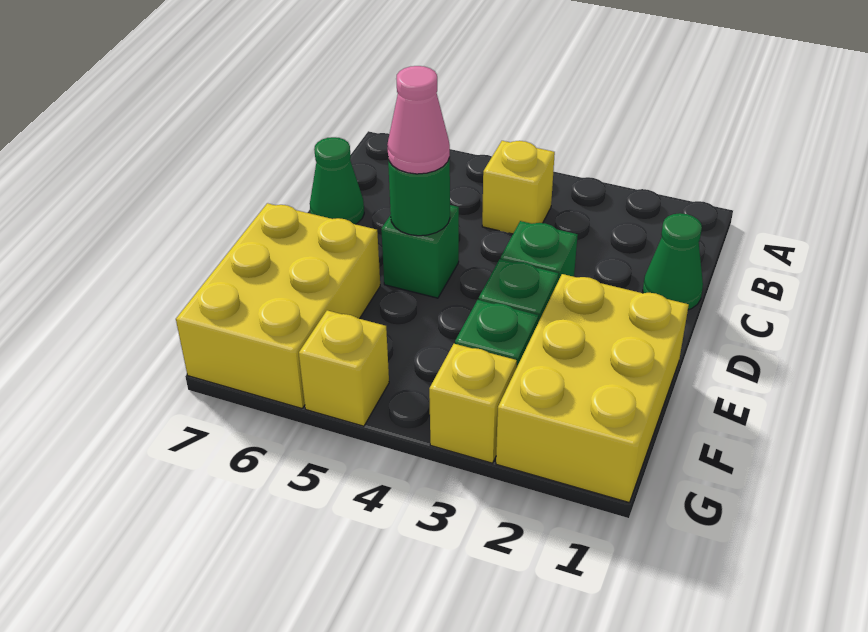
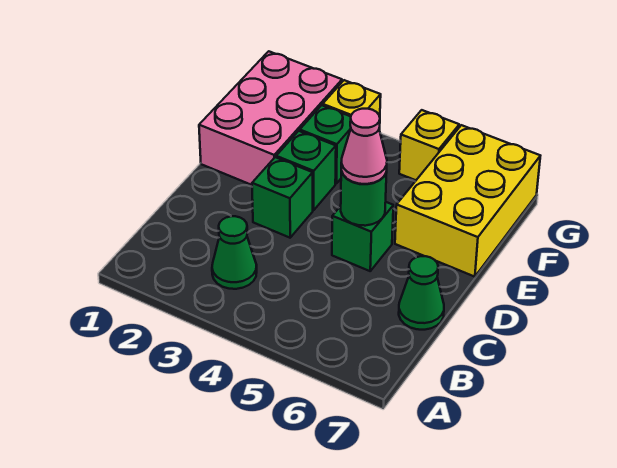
yellow 1x1 brick [482,141,555,234] -> none
green 1x1 cone [643,213,703,310] -> green 1x1 cone moved to [212,216,257,289]
yellow 2x3 brick [496,274,689,503] -> pink 2x3 brick [199,51,342,185]

